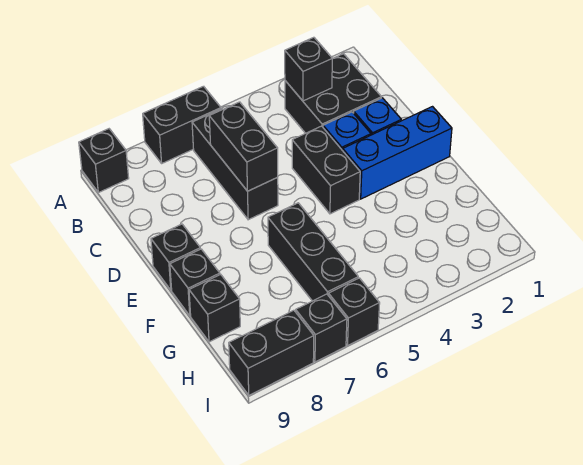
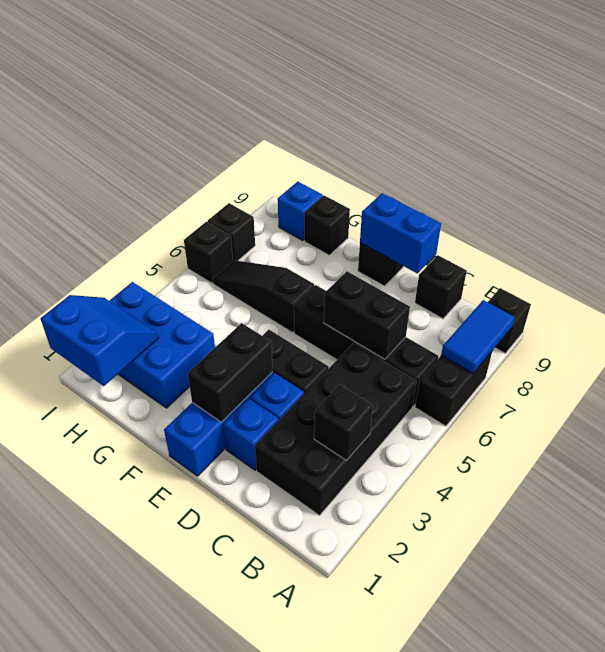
none -> blue 1x2 tile [441,300,515,373]
black 2x2 brick [285,54,381,133] -> black 2x4 brick [255,343,417,515]
black 1x3 brick [192,109,278,220] -> black 1x4 brick [294,285,438,406]
none -> blue 1x2 brick [360,193,441,273]
black 1x3 brick [268,203,358,301] -> black 1x3 slope [213,260,314,333]
black 1x1 brick [170,249,220,316] -> black 1x1 brick moved to [415,255,467,319]
none -> blue 2x3 brick [109,282,215,408]
none -> blue 2x2 slope [41,295,159,386]
none -> blue 1x1 brick [278,181,323,241]
black 1x2 brick [229,310,314,395] -> black 1x2 brick moved to [188,323,273,422]

